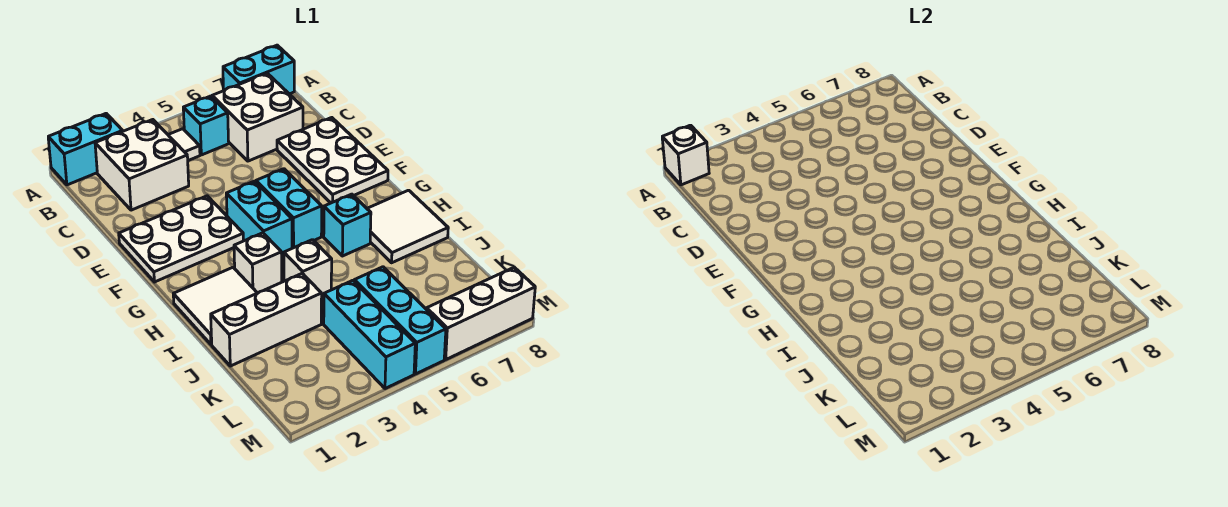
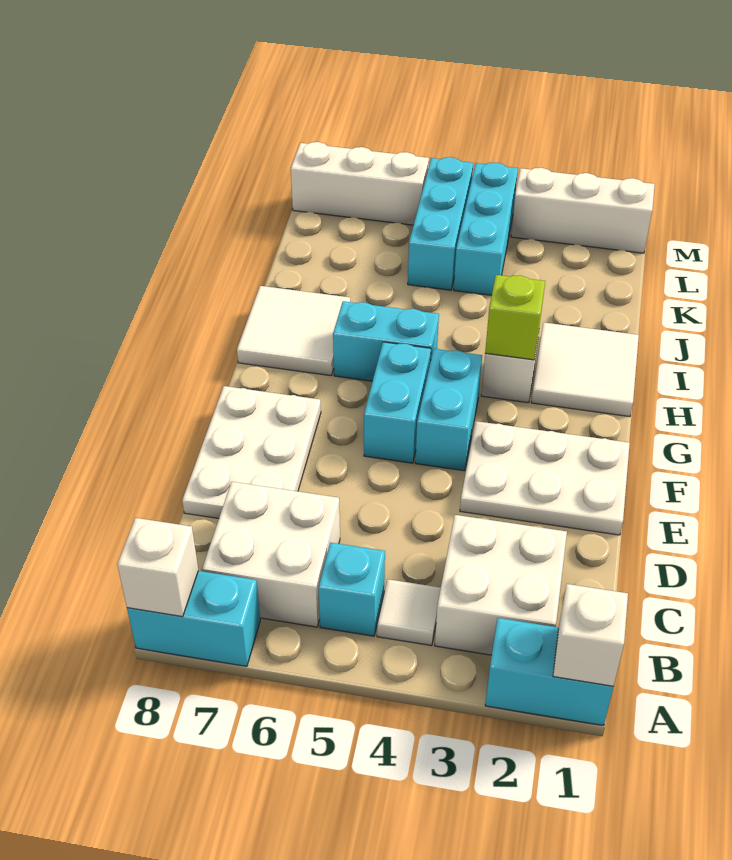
none -> lime 1x1 brick [485,275,545,360]
cyan 1x1 brick [324,194,371,256] -> cyan 1x2 brick [333,301,439,381]
white 1x1 brick [284,240,332,294] -> white 1x1 brick moved to [117,518,198,617]
white 1x3 brick [211,273,322,366] -> white 1x3 brick moved to [511,168,655,253]

